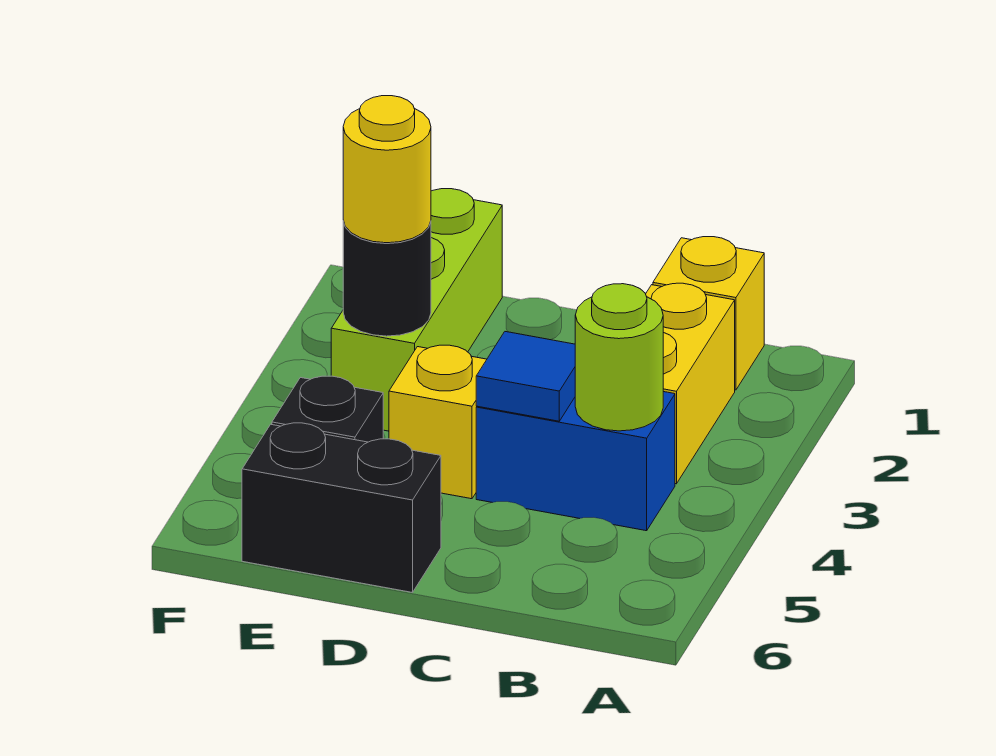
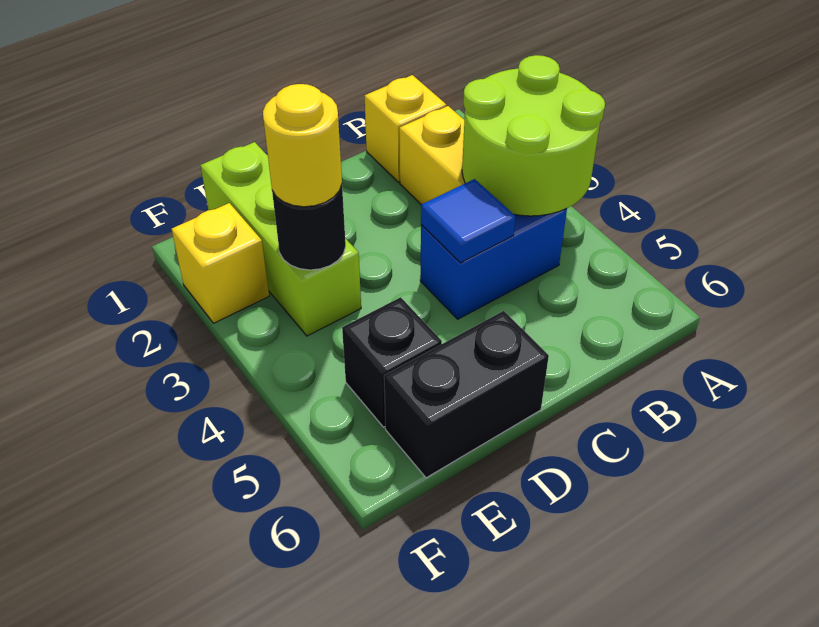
lime 1x1 round brick [575,284,663,431] -> lime 2x2 round brick [462,55,605,216]
yellow 1x1 brick [389,345,487,499] -> yellow 1x1 brick moved to [172,203,269,323]

